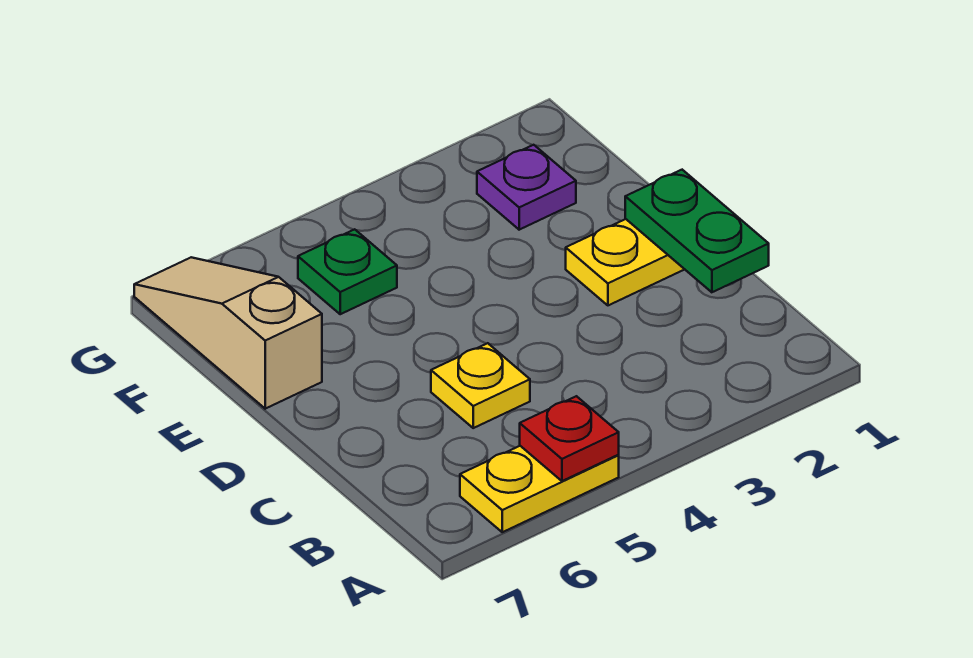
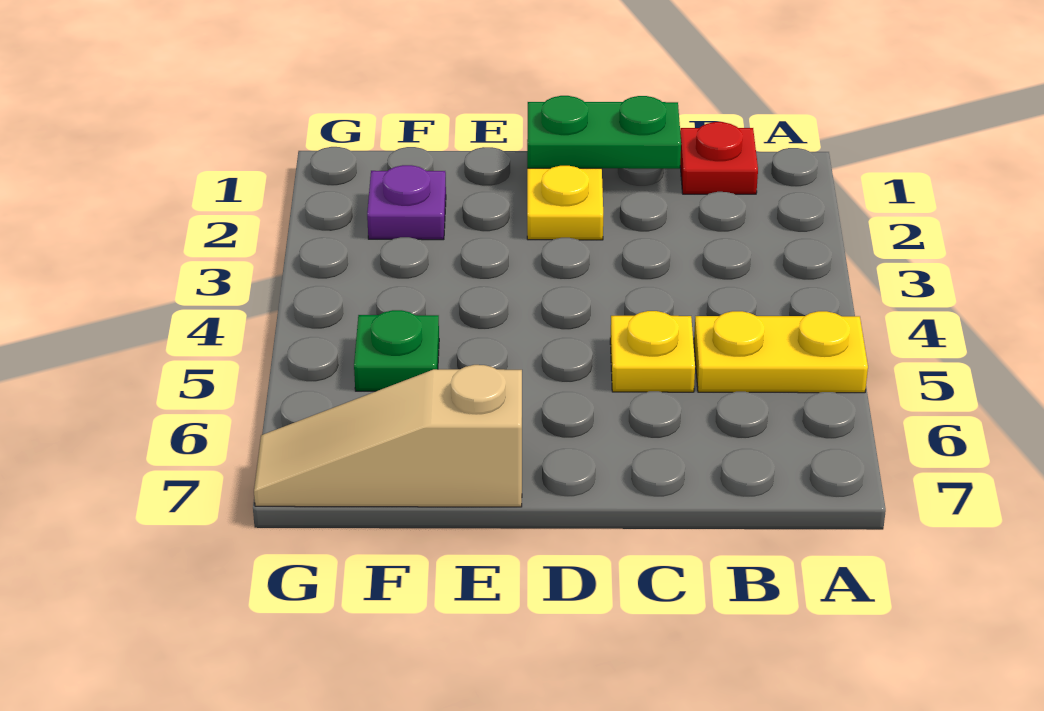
yellow 1x2 plate [460,446,619,532] -> yellow 1x2 plate turned to [694,311,868,393]
red 1x1 plate [520,396,619,481] -> red 1x1 plate moved to [680,122,758,194]

